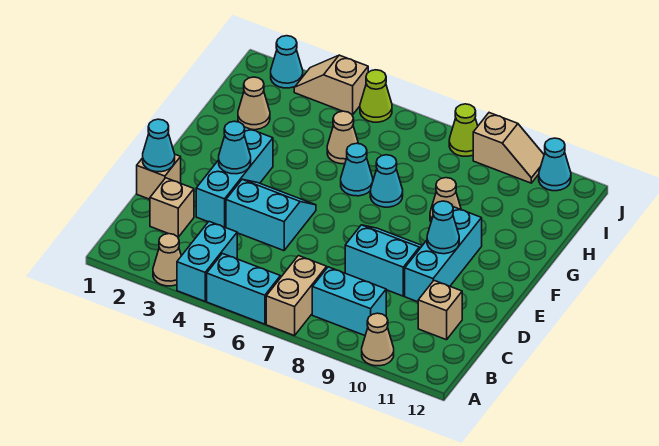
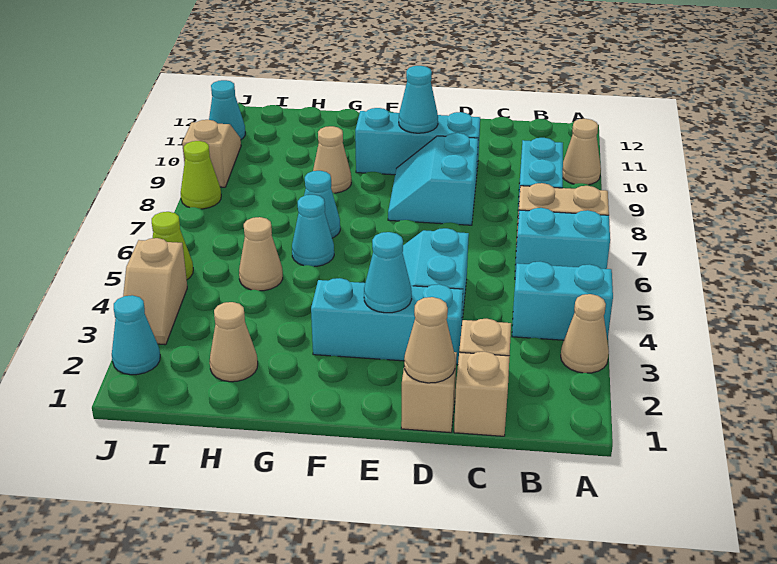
cyan 1x2 brick [207,254,280,324] -> cyan 1x2 brick turned to [515,208,610,278]
tan 1x1 brick [418,281,462,340] -> tan 1x1 brick moved to [454,351,510,436]
cyan 1x1 cone [143,119,175,172] -> tan 1x1 cone [404,297,455,383]

